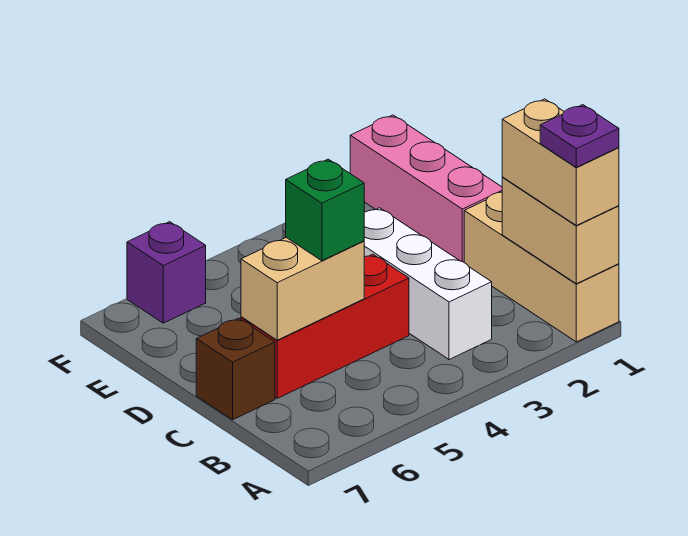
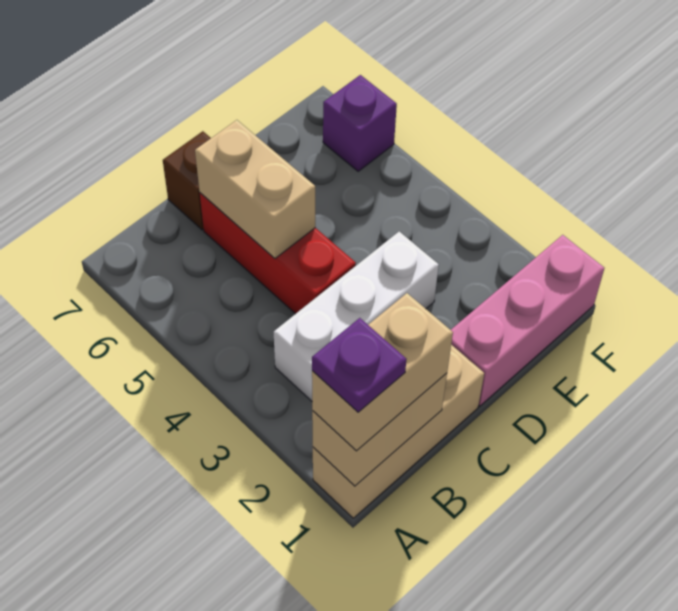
green 1x1 brick [286,159,364,261] -> none

